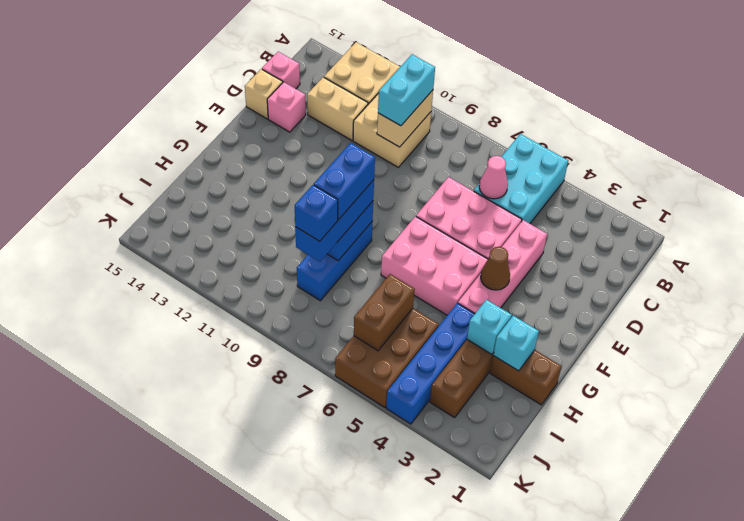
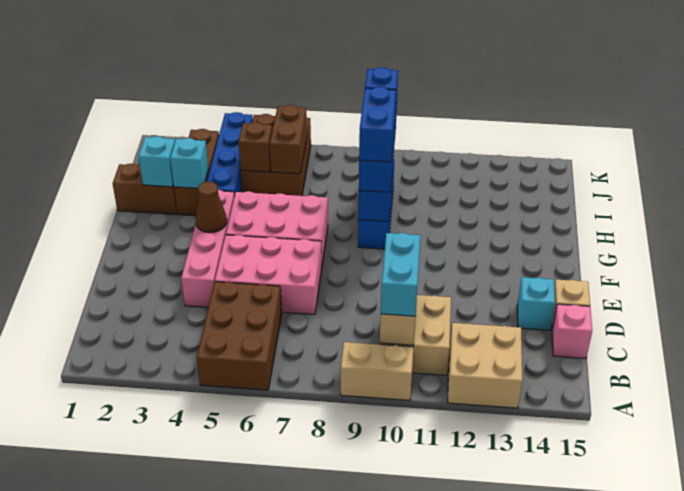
cyan 2x3 brick [474,134,568,224] -> brown 2x3 brick [197,282,282,390]
pink 1x1 cone [479,156,508,199] -> none
tan 1x2 brick [307,77,368,140] -> tan 1x2 brick moved to [341,342,414,400]
pink 1x1 brick [267,82,306,132] -> cyan 1x1 brick [517,277,555,330]
none -> brown 1x1 brick [238,122,272,172]

